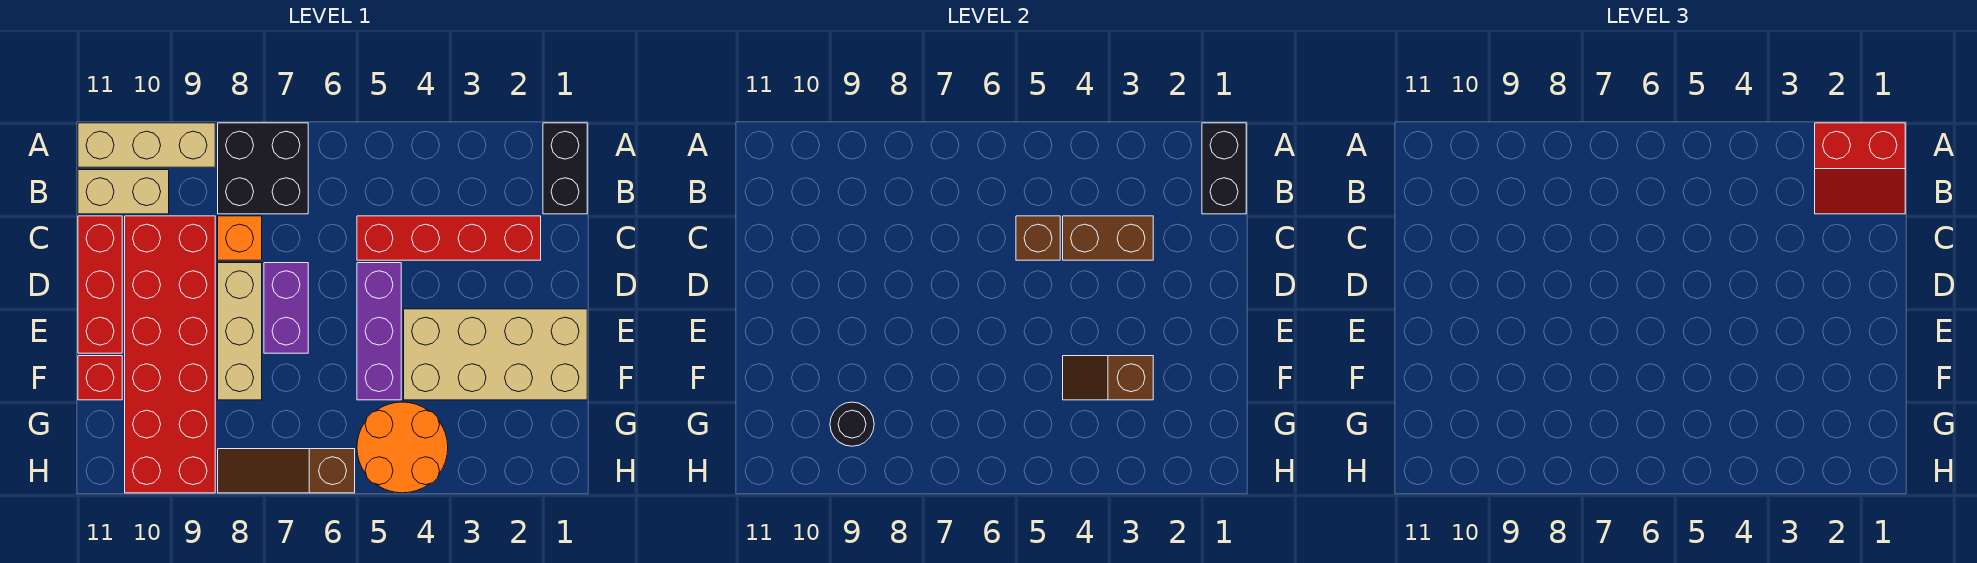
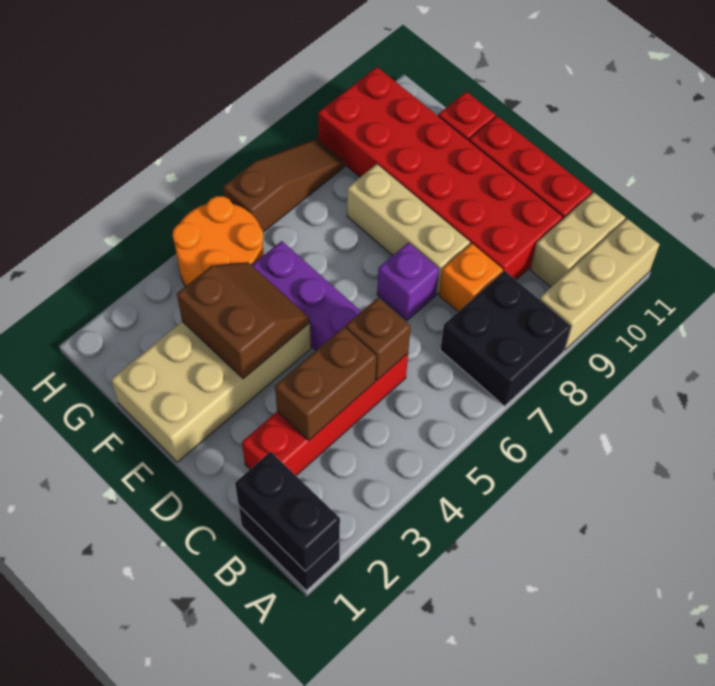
red 2x2 slope [1815,123,1905,214] -> none
purple 1x2 brick [264,263,308,353] -> purple 1x1 brick [377,243,439,321]
brown 1x2 slope [1063,356,1153,400] -> brown 2x2 slope [177,262,310,379]
black 1x1 round brick [830,402,874,446] -> none

